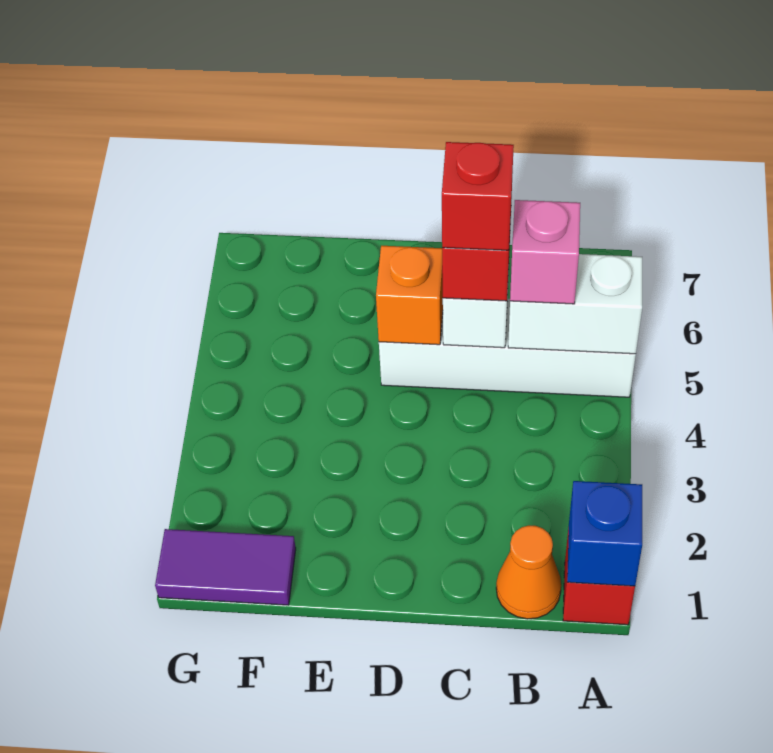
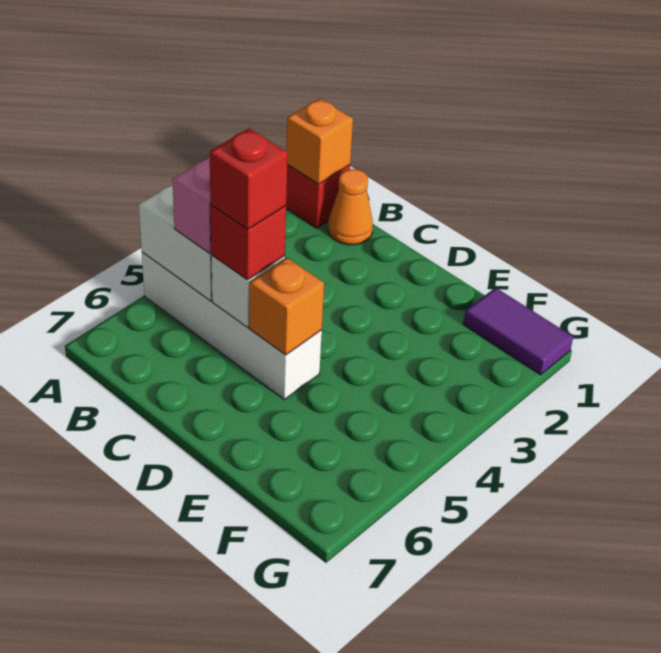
blue 1x1 brick [567,481,642,586] -> orange 1x1 brick [286,99,353,184]

